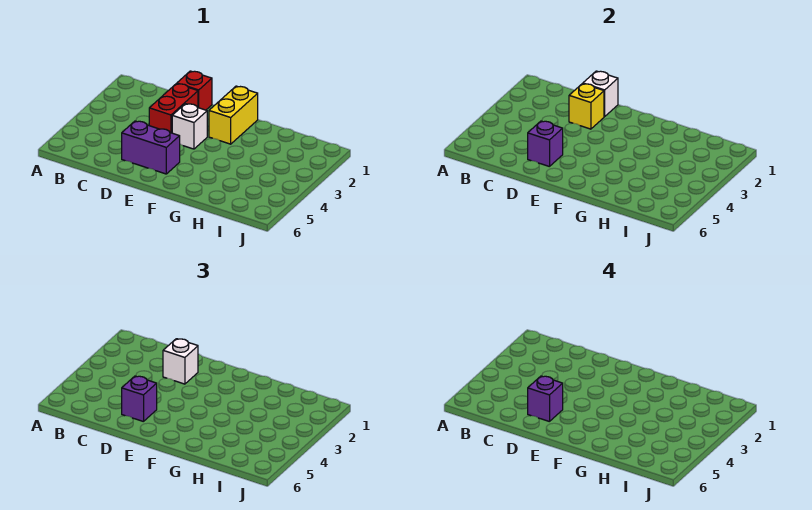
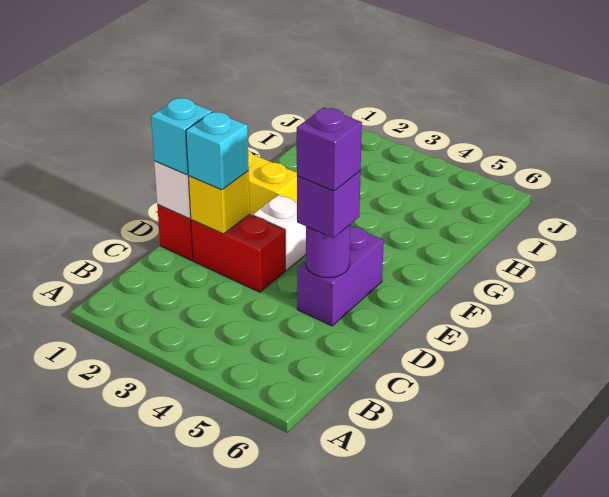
none -> cyan 1x1 brick [151,98,212,175]
white 1x1 brick [163,339,198,384] -> cyan 1x1 brick [186,112,249,190]
purple 1x1 brick [528,121,563,167] -> purple 1x1 round brick [306,225,350,278]

